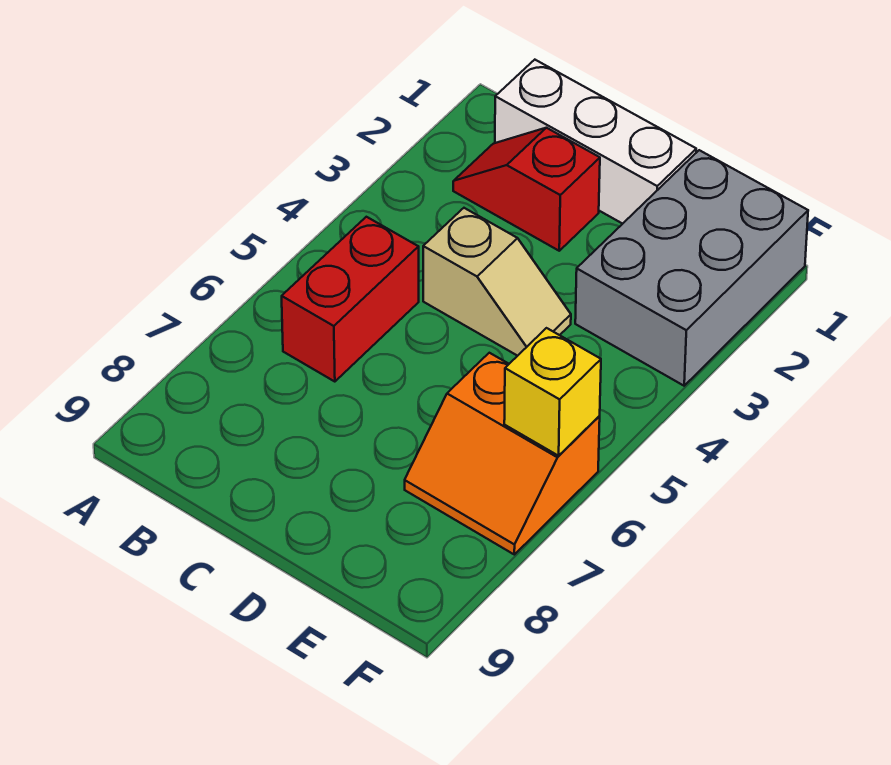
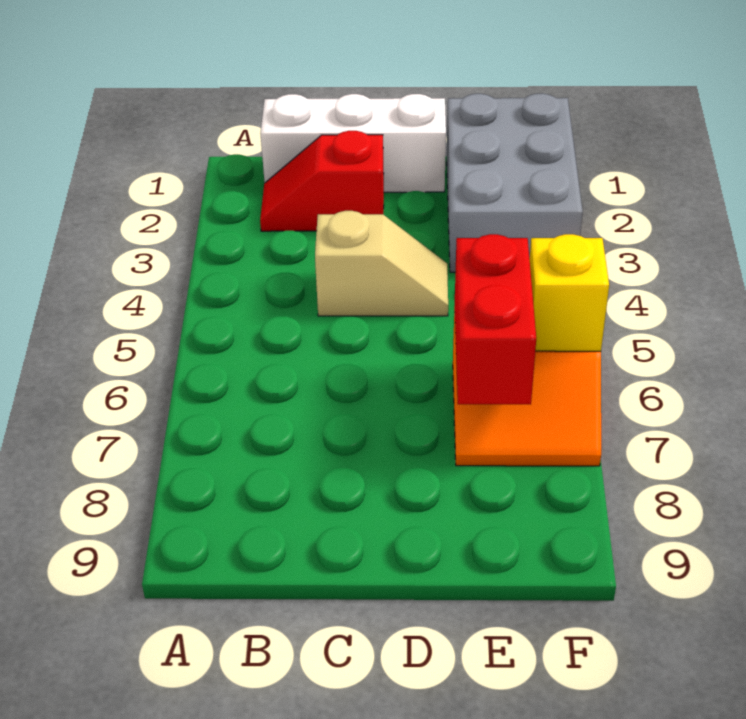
red 1x2 brick [282,217,419,382] -> red 1x2 brick moved to [455,234,536,404]

